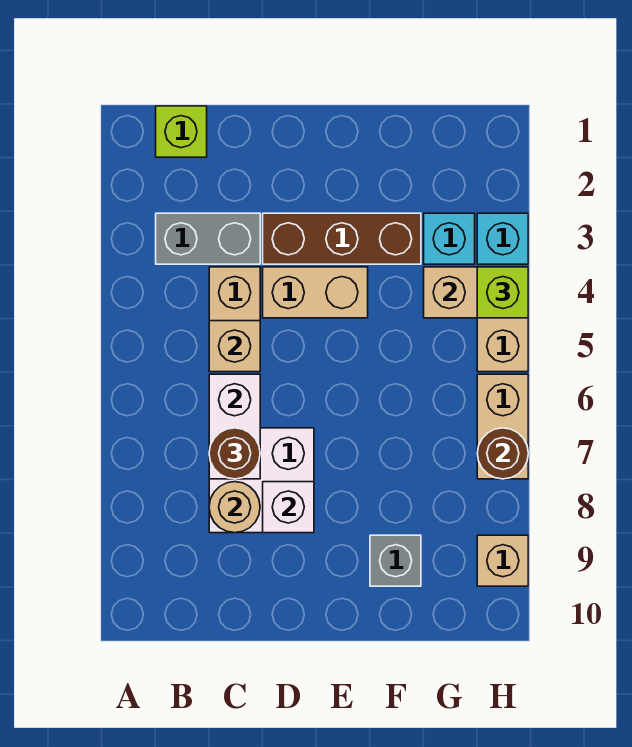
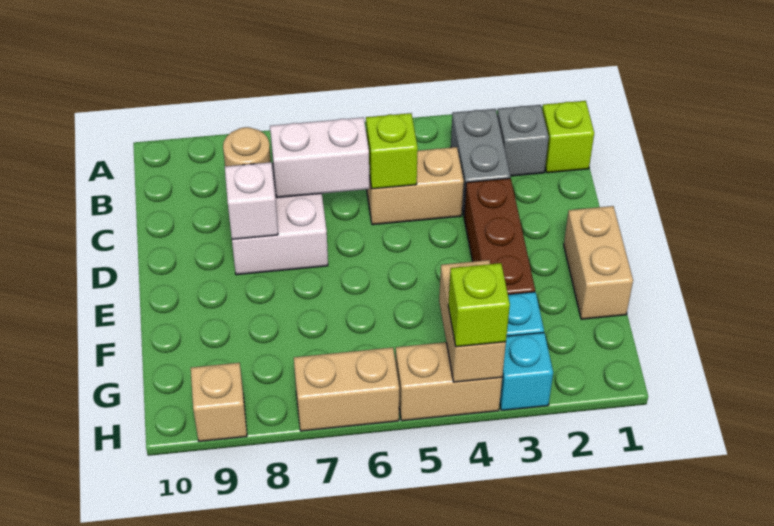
tan 1x1 brick [209,321,260,372] -> lime 1x1 brick [366,113,418,189]
brown 1x1 round brick [209,428,260,479] -> none
tan 1x2 brick [263,267,368,318] -> tan 1x2 brick moved to [564,206,633,319]
grey 1x1 brick [370,535,421,586] -> grey 1x1 brick moved to [497,105,549,176]
brown 1x1 round brick [477,428,528,479] -> none

